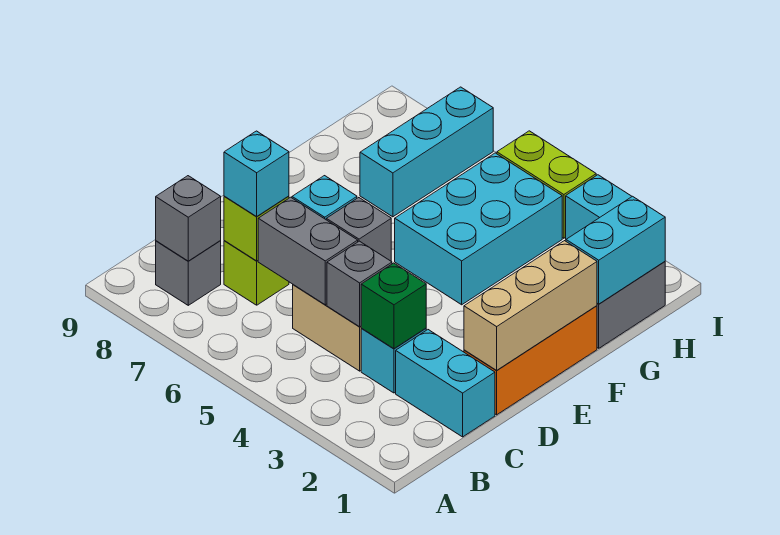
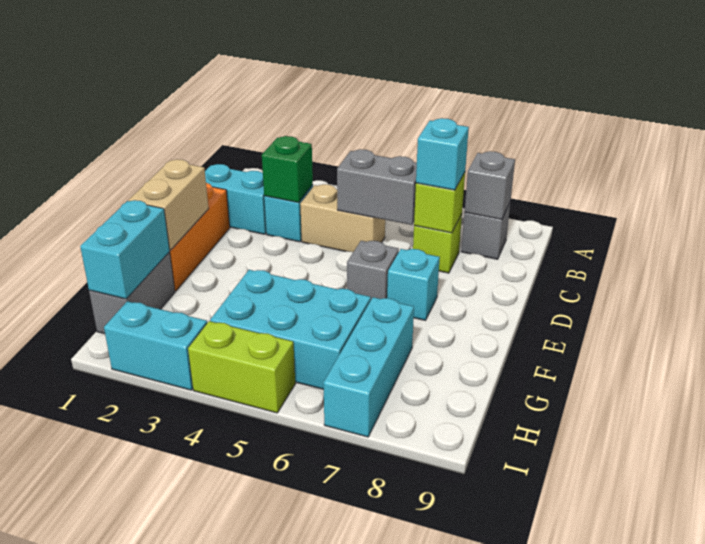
grey 1x1 brick [327,241,392,327] -> none
tan 1x3 brick [464,241,597,371] -> tan 1x2 brick [129,159,209,250]
cyan 2x3 brick [395,153,562,305] -> cyan 2x3 brick turned to [210,270,371,389]

